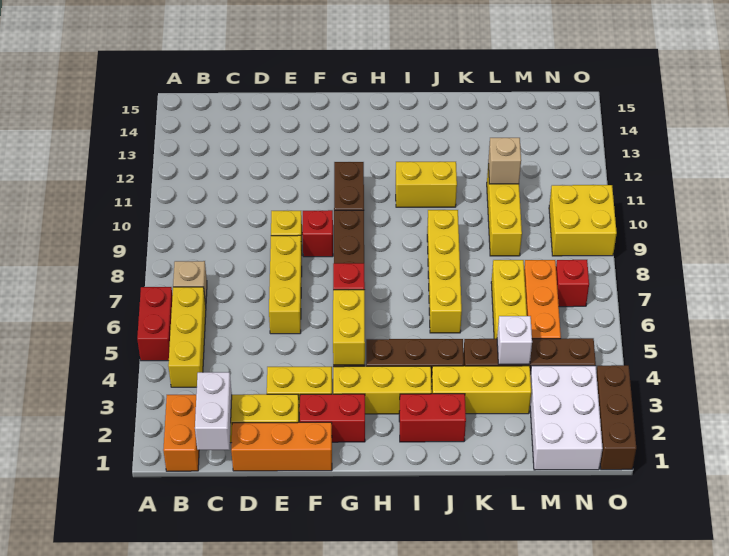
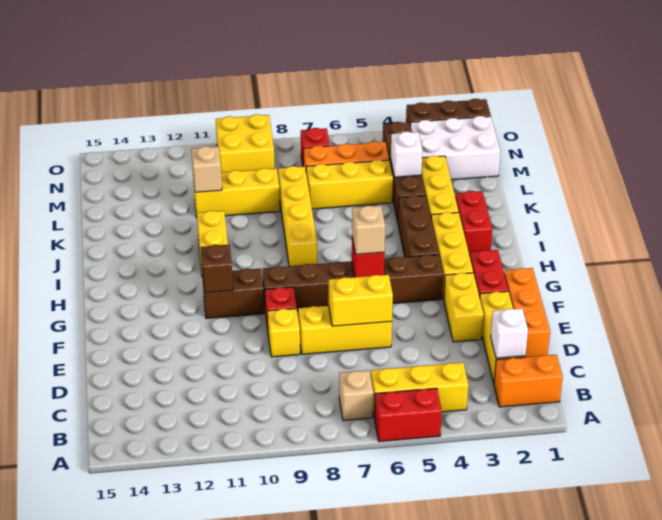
white 1x2 brick [195,372,232,450] -> white 1x1 brick [491,308,528,358]
yellow 1x2 brick [333,290,365,365] -> yellow 1x2 brick moved to [329,275,393,326]
none -> tan 1x1 brick [352,206,385,254]
none -> brown 1x1 brick [201,245,233,293]
yellow 1x4 brick [427,210,462,333] -> yellow 1x4 brick turned to [278,166,317,266]

